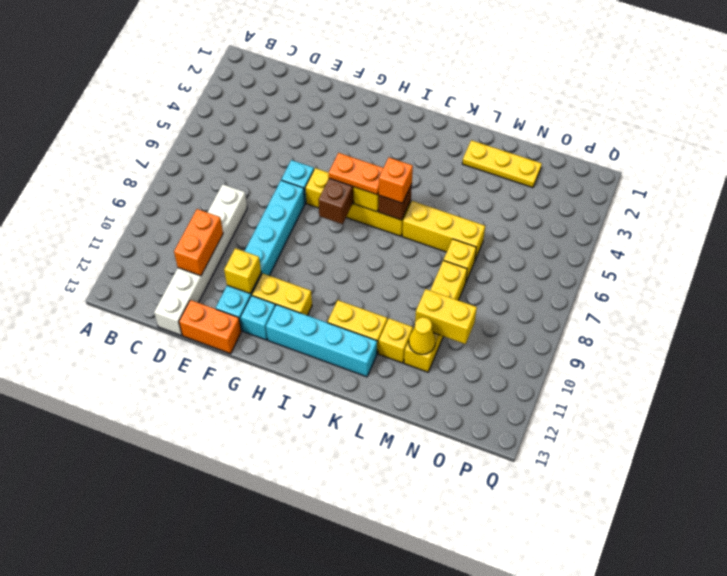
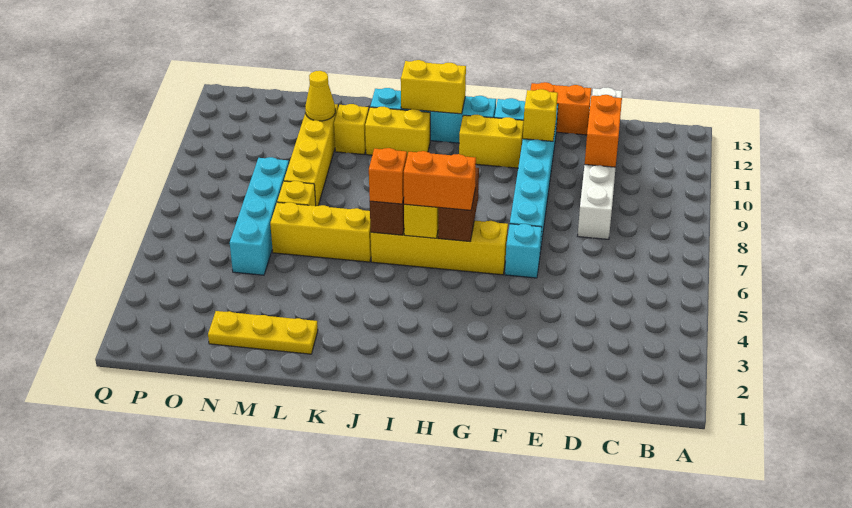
orange 1x2 plate [329,153,383,195] -> orange 1x2 brick [404,151,476,210]
yellow 1x2 brick [415,289,477,344] -> yellow 1x2 brick moved to [401,60,466,114]
none -> cyan 1x4 brick [230,157,289,275]

